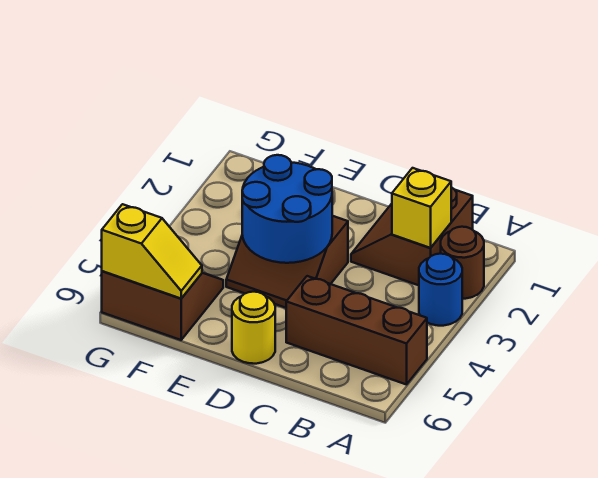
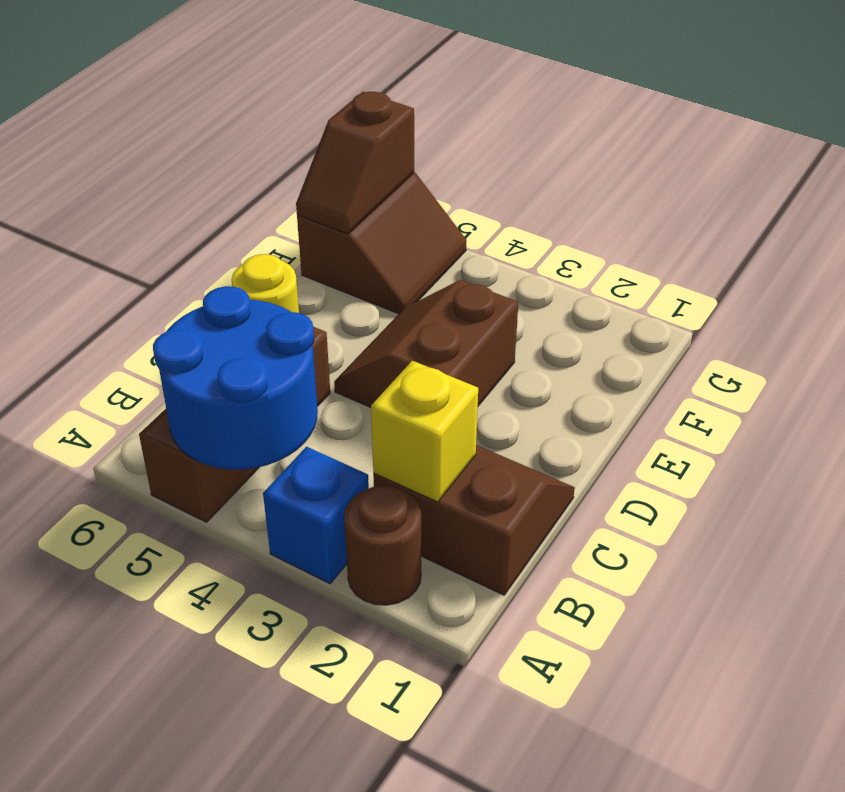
blue 1x1 round brick [419,254,462,326] -> blue 1x1 brick [263,447,369,584]
blue 2x2 round brick [242,155,332,263] -> blue 2x2 round brick moved to [153,286,318,470]
yellow 1x2 slope [102,204,202,298] -> brown 1x2 slope [296,92,414,234]

